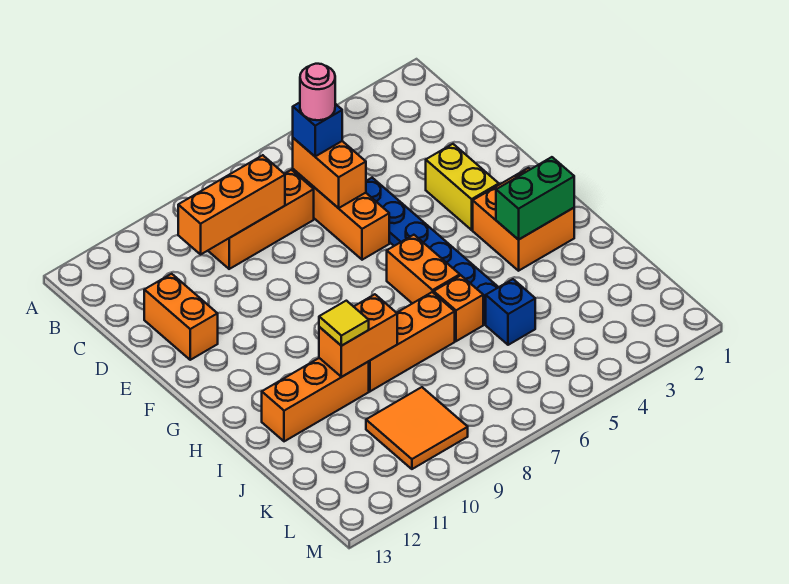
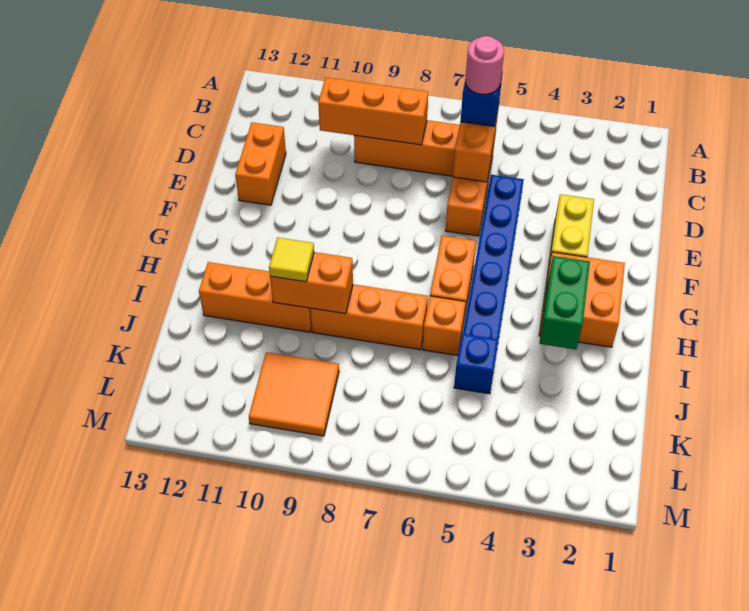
green 1x2 brick [496,157,574,240] -> green 1x2 brick turned to [540,256,590,349]

